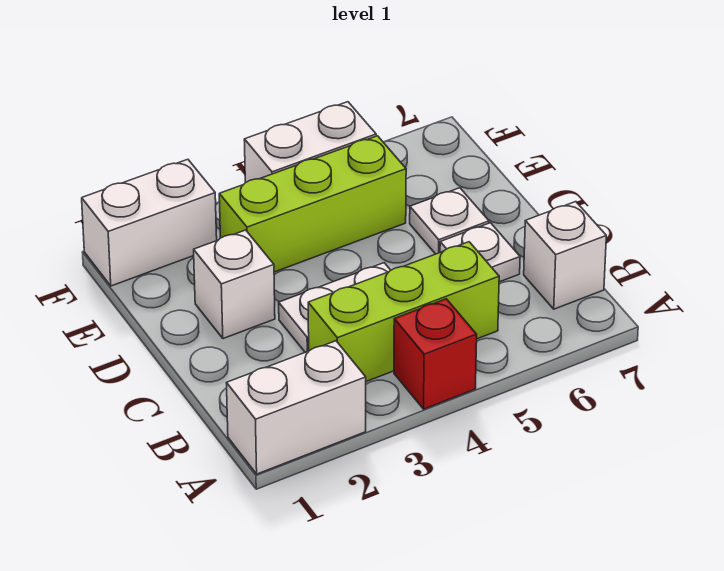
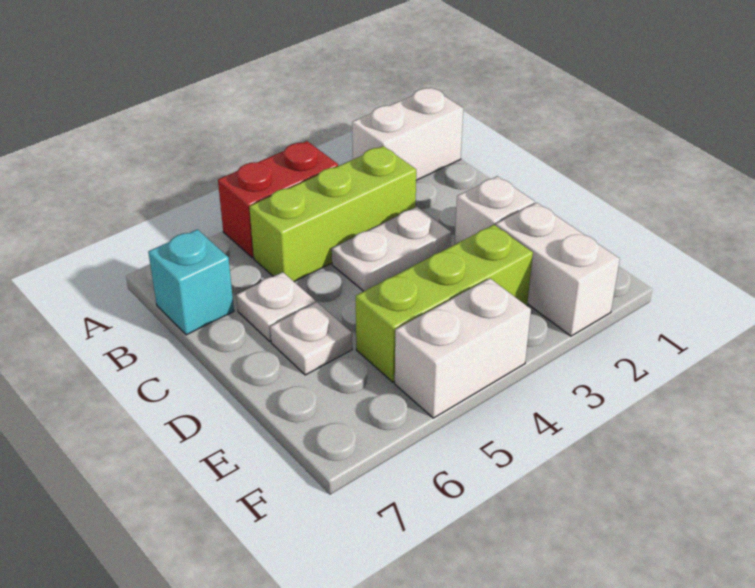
red 1x1 brick [394,299,477,409] -> red 1x2 brick [218,141,338,258]
white 1x1 brick [524,202,606,309] -> cyan 1x1 brick [148,229,234,335]
white 1x2 brick [82,159,217,286] -> white 1x2 brick turned to [496,203,620,336]

